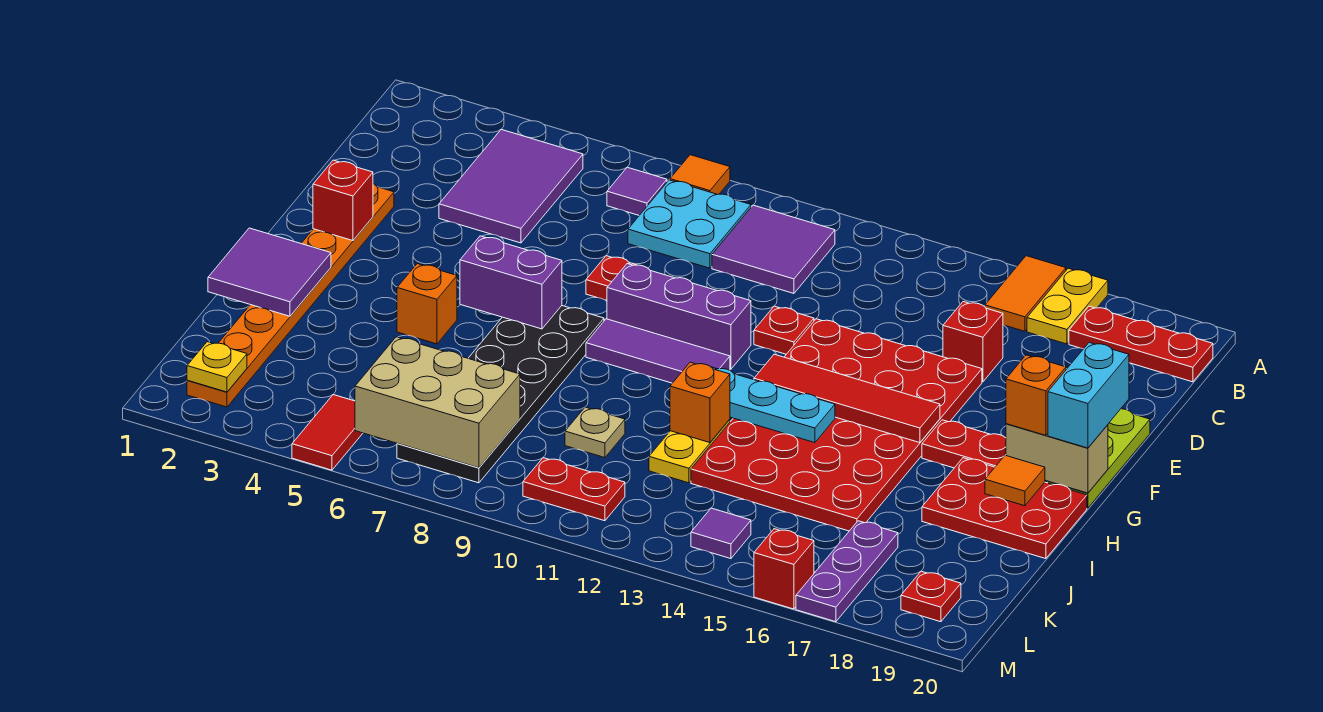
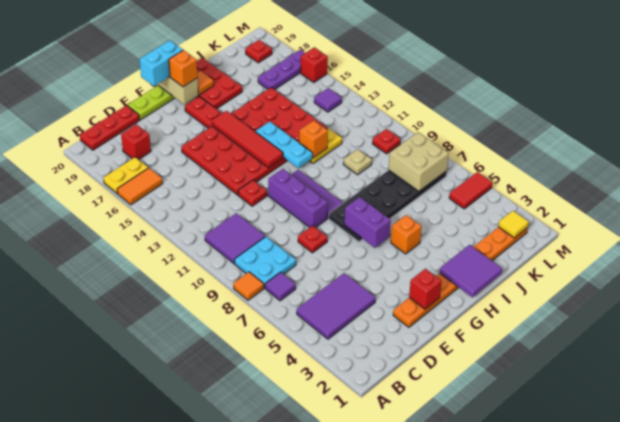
red 1x3 plate [1069,306,1213,382] -> red 1x3 plate turned to [80,105,140,150]
red 1x1 brick [943,302,1003,382] -> red 1x1 brick moved to [121,124,151,160]
tan 2x3 brick [355,337,520,468] -> tan 2x2 brick [389,132,449,191]
yellow 1x1 plate [187,342,247,392] -> yellow 1x1 tile [498,211,529,238]
red 1x2 plate [523,458,625,521] -> red 1x1 plate [372,129,401,154]

